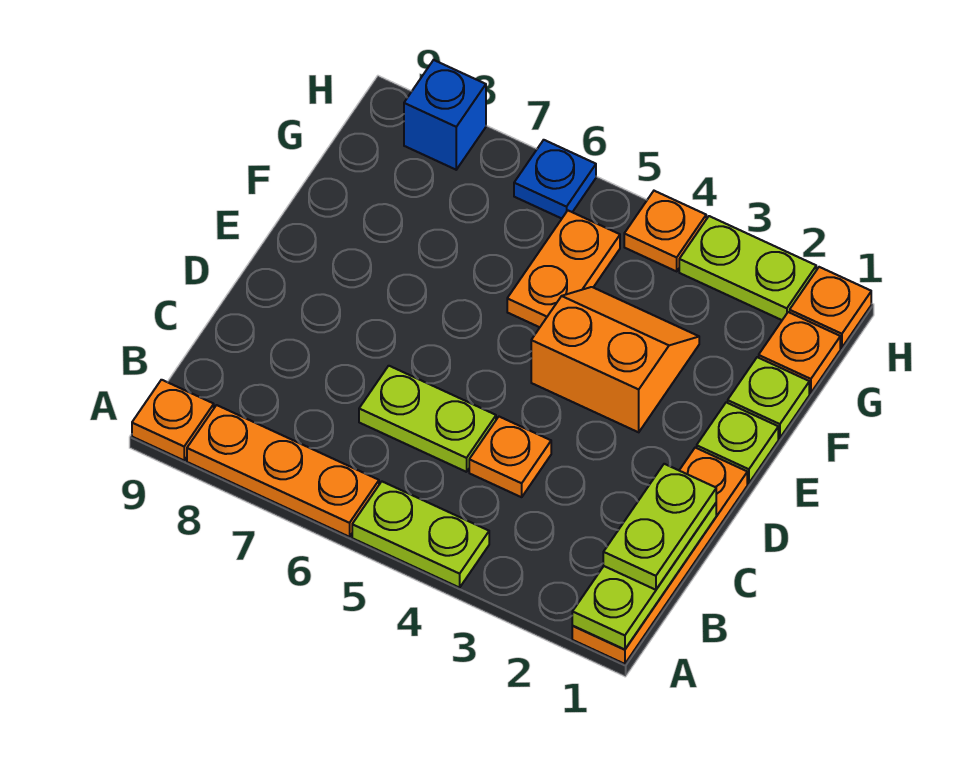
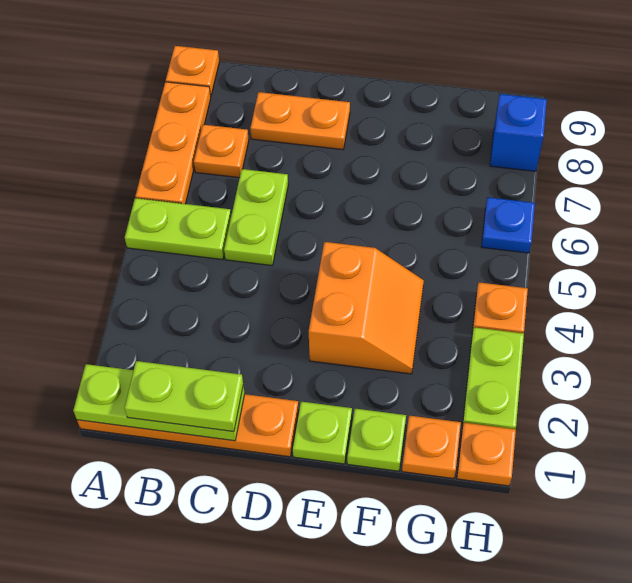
lime 1x2 plate [352,482,489,588] -> lime 1x2 plate turned to [125,198,231,260]
orange 1x1 plate [469,417,551,497] -> orange 1x1 plate moved to [194,125,249,178]
orange 1x2 plate [507,211,620,327] -> orange 1x2 plate moved to [250,92,350,150]

